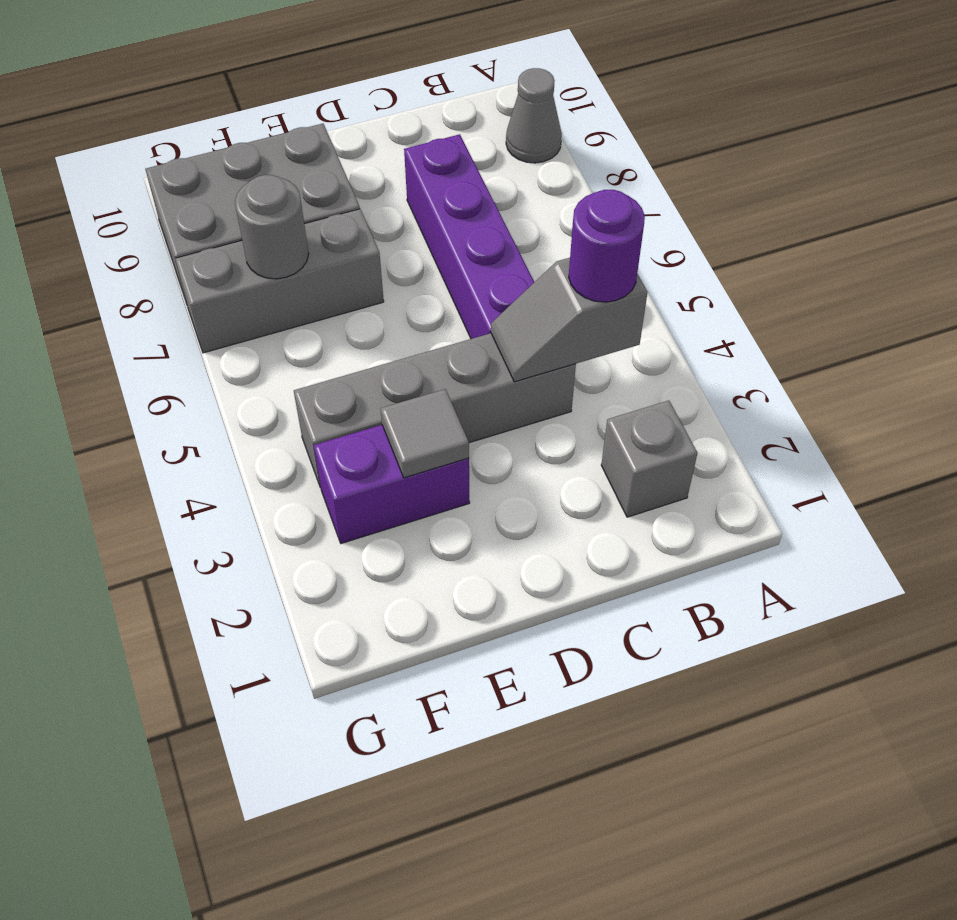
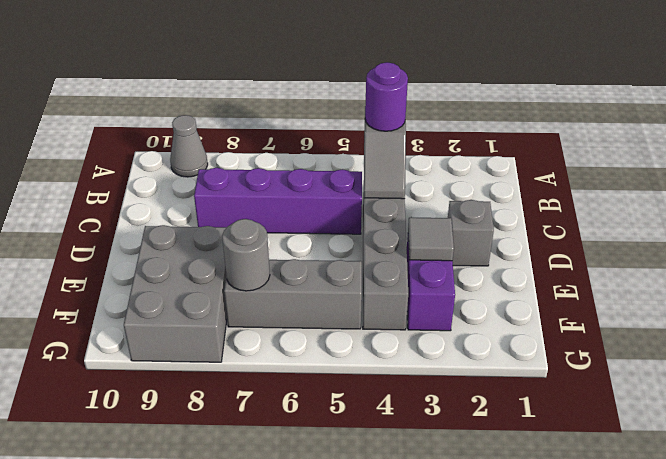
grey 1x1 brick [601,400,697,517] -> grey 1x1 brick moved to [448,200,494,266]
grey 1x3 brick [175,209,384,353] -> grey 1x3 brick turned to [224,259,362,329]

